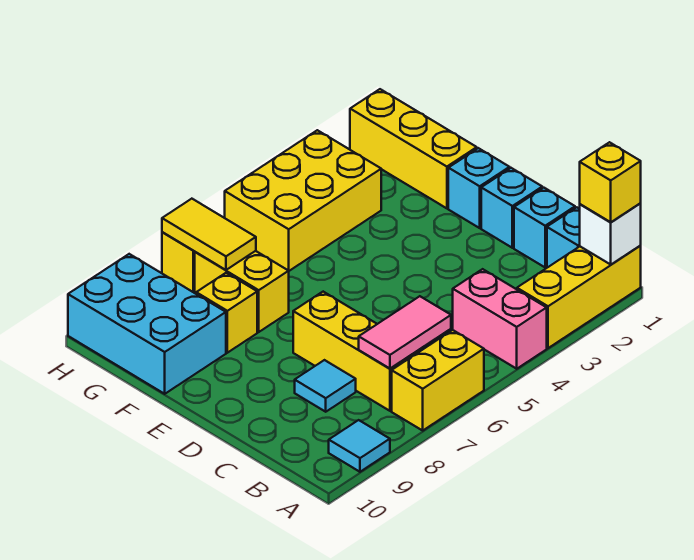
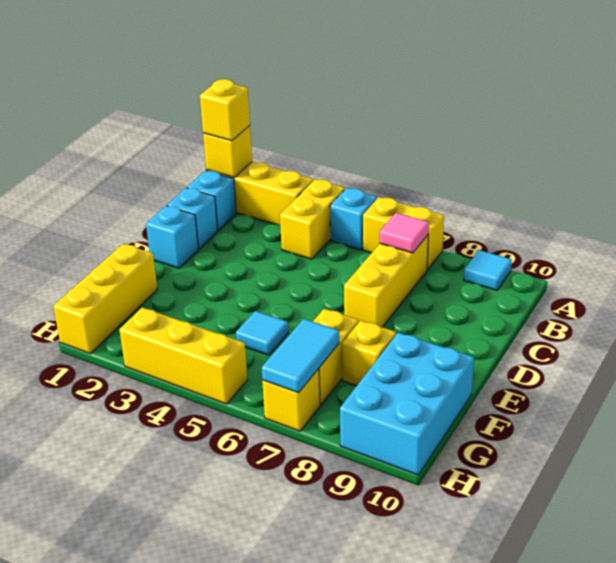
white 1x1 brick [580,204,641,265] -> yellow 1x1 brick [203,125,252,177]
pink 1x2 brick [453,269,547,369] -> yellow 1x2 brick [280,180,345,259]
pink 1x2 tile [359,296,451,369] -> pink 1x1 tile [380,213,429,253]
cyan 1x1 tile [295,360,356,412] -> cyan 1x1 tile moved to [236,311,288,355]
cyan 1x1 brick [448,148,510,228] -> cyan 1x1 brick moved to [330,188,377,250]
yellow 2x3 brick [225,130,381,271] -> yellow 1x3 brick [119,308,247,404]
yellow 1x2 tile [162,199,256,270] -> cyan 1x2 tile [262,319,339,393]

